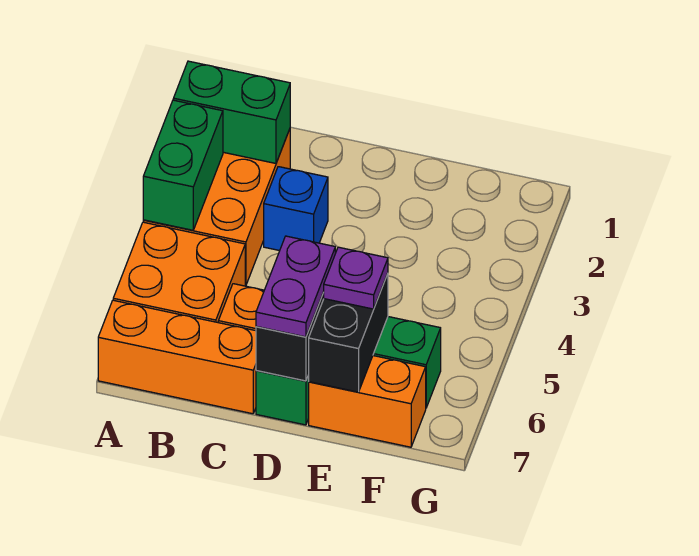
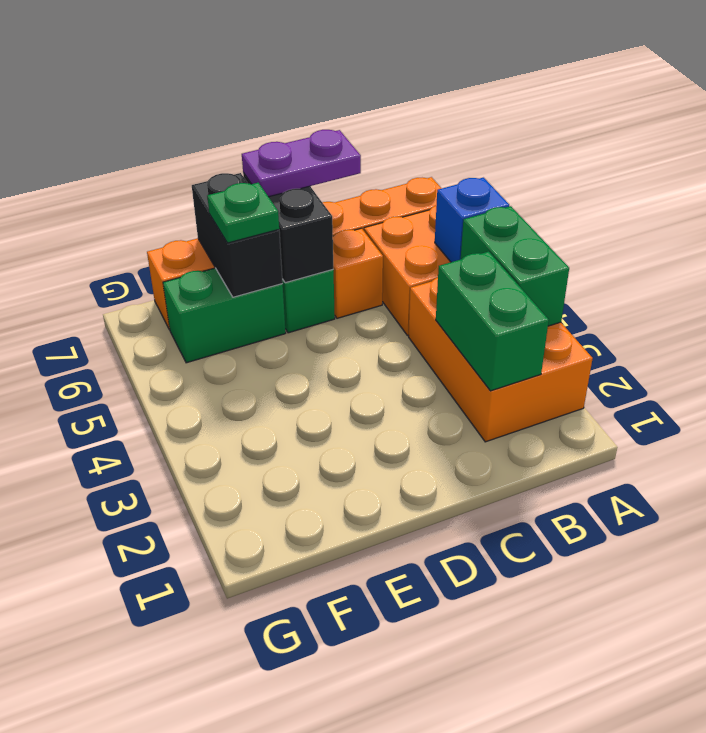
green 1x2 brick [173,61,290,163] -> green 1x2 brick turned to [436,252,549,391]
blue 1x1 brick [264,167,328,251] -> blue 1x1 brick moved to [435,178,509,262]
purple 1x2 plate [256,236,335,337] -> purple 1x2 plate turned to [242,130,361,197]
purple 1x1 plate [323,247,388,309] -> green 1x1 plate [207,183,279,243]

